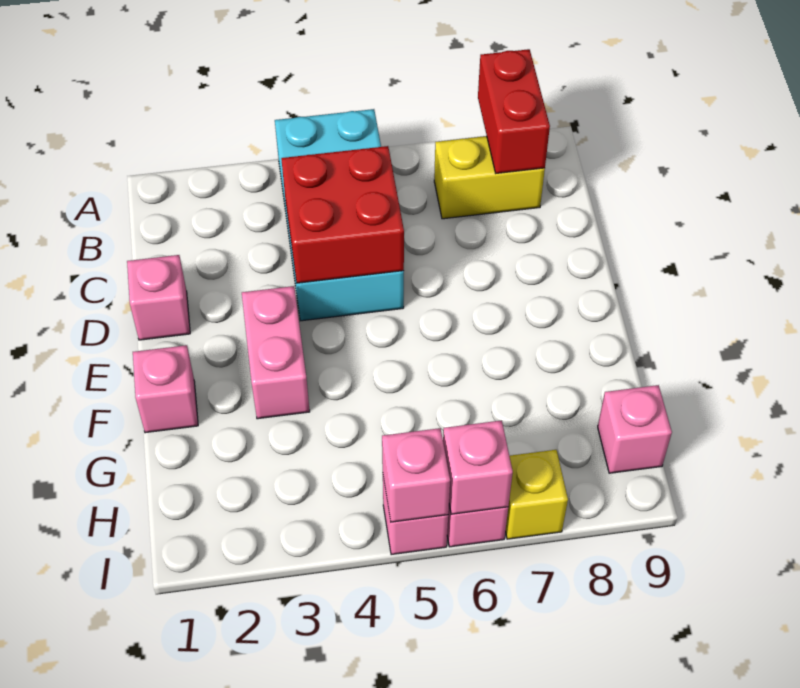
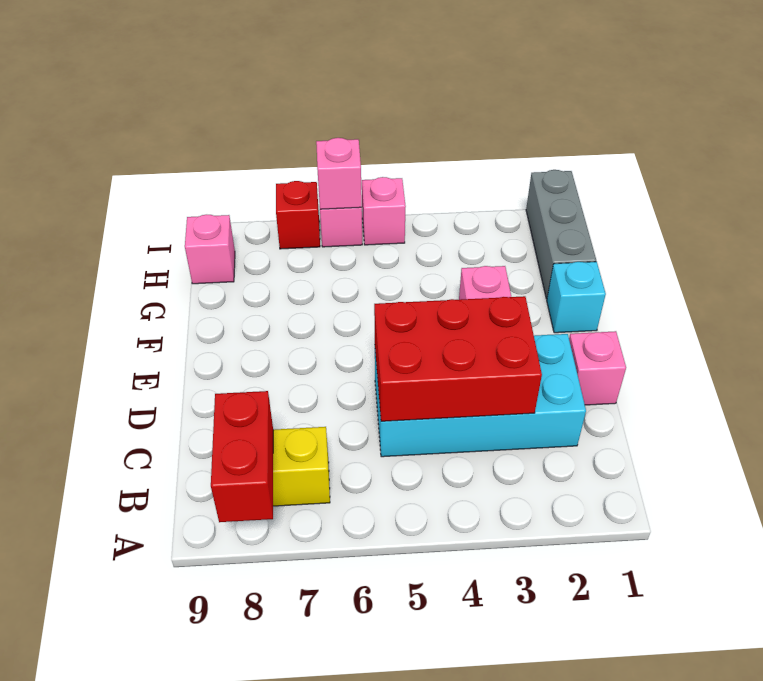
cyan 2x4 brick [275,109,404,321] -> cyan 2x4 brick turned to [375,334,586,457]
red 2x2 brick [281,146,404,283] -> red 2x3 brick [374,296,542,421]
pink 1x1 brick [133,345,198,433] -> cyan 1x1 brick [547,262,606,333]
none -> grey 1x3 brick [526,170,596,299]
pink 1x1 brick [382,428,450,522] -> none
yellow 1x1 brick [505,450,568,539] -> red 1x1 brick [276,181,320,249]

